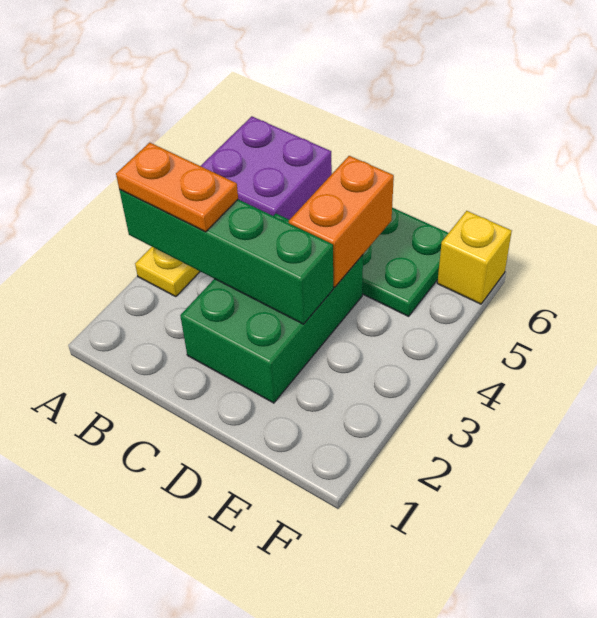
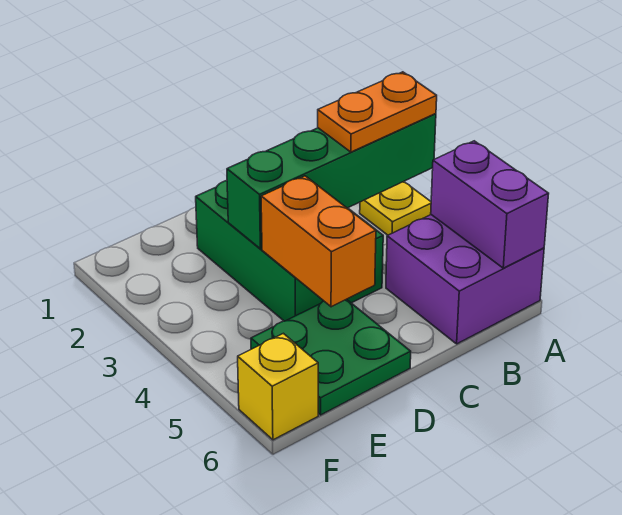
none -> purple 1x2 brick [431,141,549,268]

